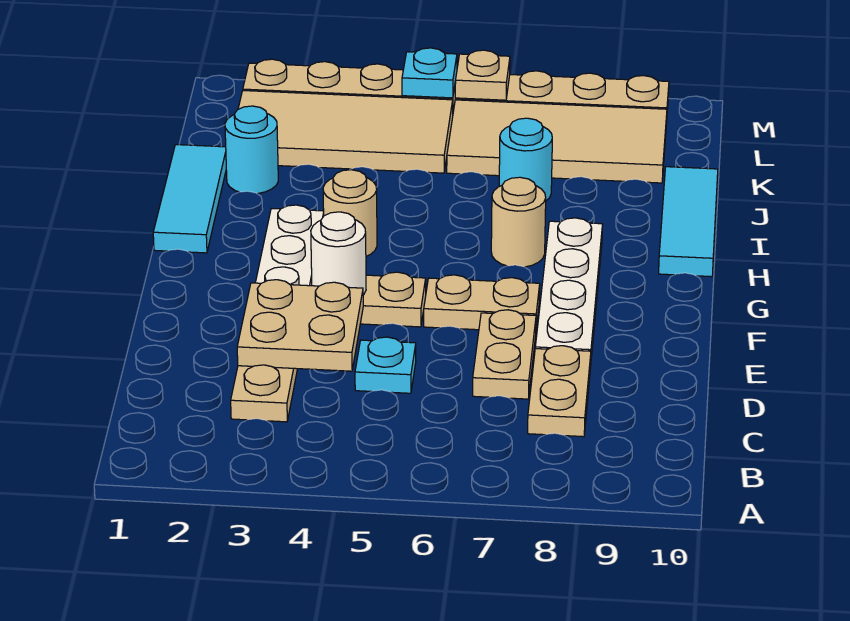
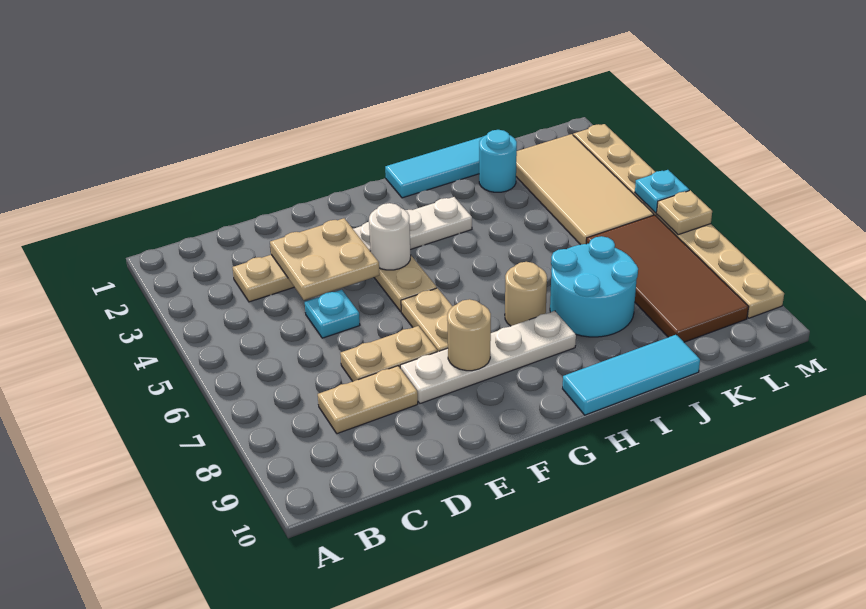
tan 1x1 round brick [323,170,377,256] -> tan 1x1 round brick moved to [447,299,491,371]
cyan 1x1 round brick [499,118,552,201] -> cyan 2x2 round brick [550,236,638,337]
tan 2x4 tile [447,100,667,183] -> brown 2x4 tile [586,215,749,342]

